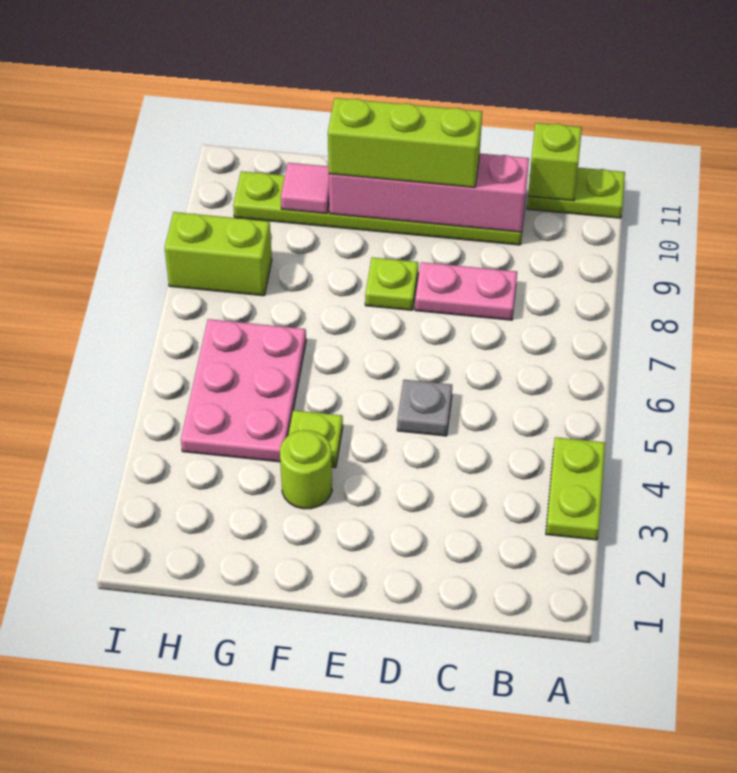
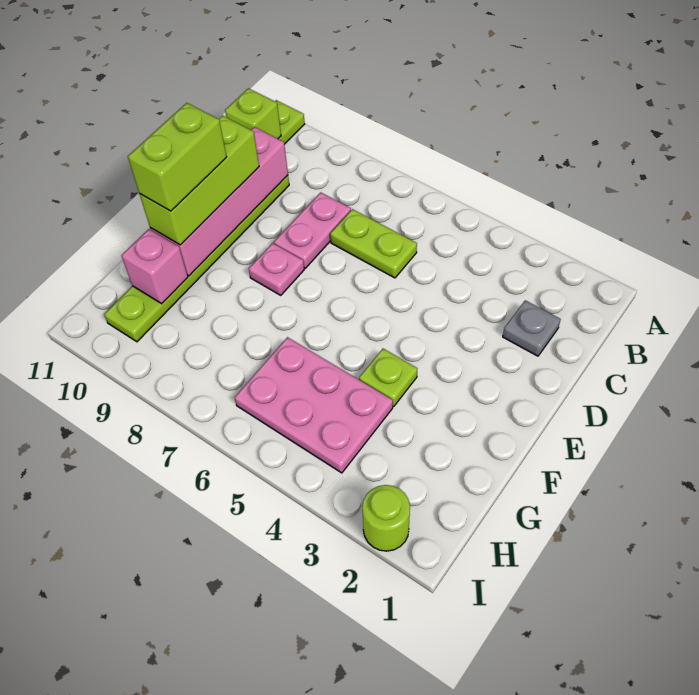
lime 1x2 plate [546,437,605,540] -> lime 1x2 plate moved to [330,209,417,278]
grey 1x1 plate [397,380,452,436] -> grey 1x1 plate moved to [503,300,561,356]
lime 1x1 plate [365,257,418,310] -> pink 1x1 plate [249,243,304,295]
lime 1x1 round brick [280,430,332,509] -> lime 1x1 round brick moved to [362,485,410,551]
pink 1x1 tile [281,163,329,214] -> pink 1x1 brick [121,229,188,304]
lime 1x2 brick [165,212,272,296] -> lime 1x2 brick moved to [128,103,227,211]

